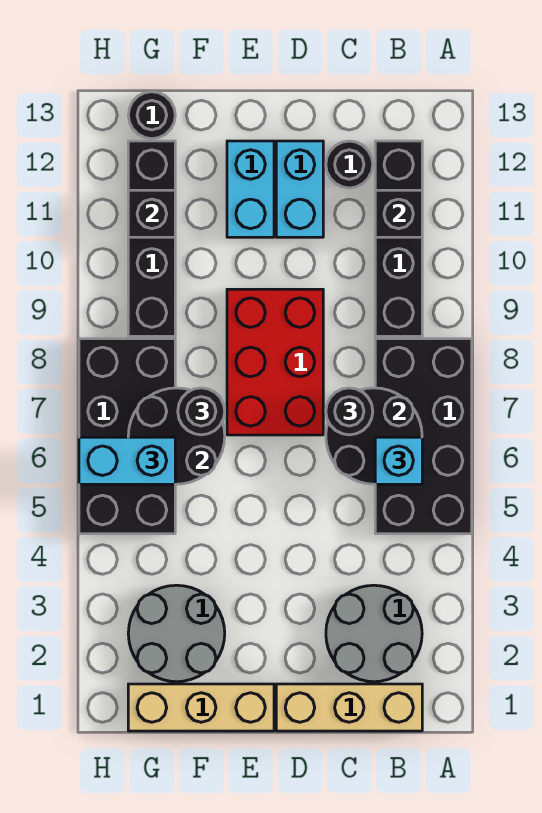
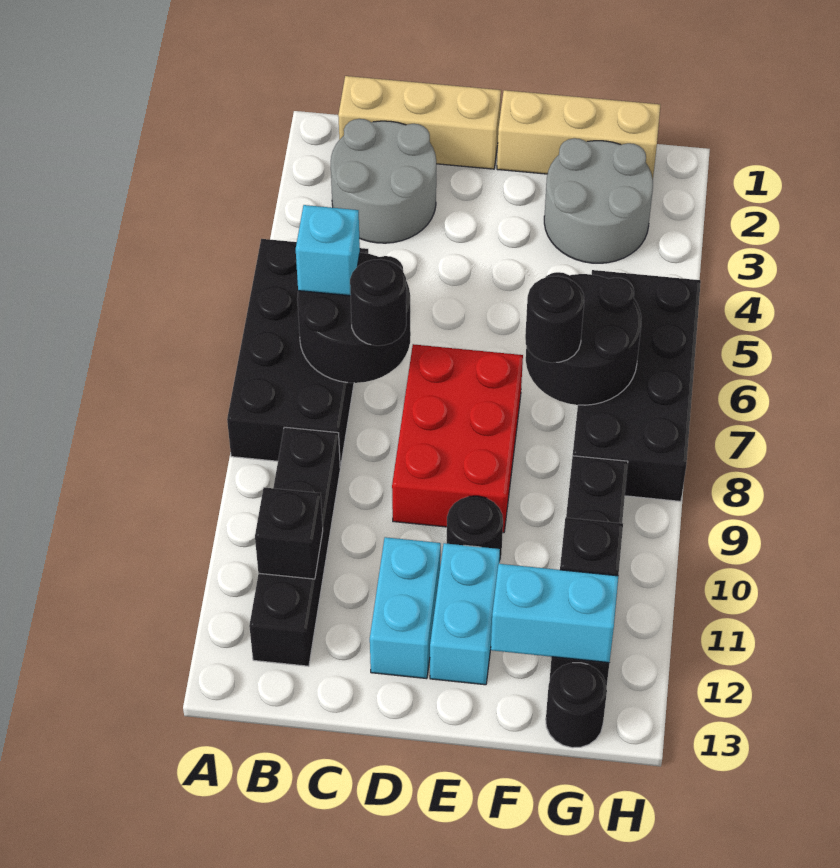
black 1x1 round brick [326,141,373,188] -> black 1x1 round brick moved to [447,496,503,564]
cyan 1x2 brick [79,437,175,484] -> cyan 1x2 brick moved to [491,564,618,663]

